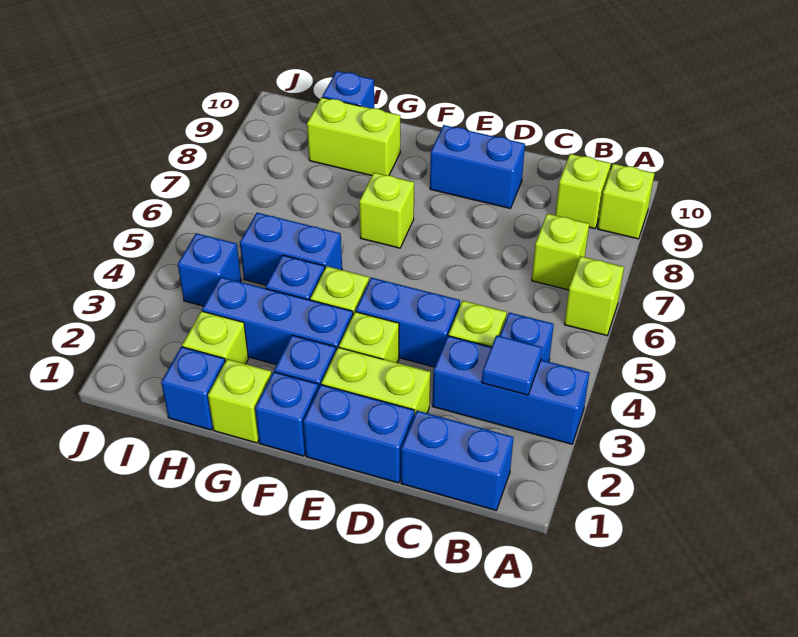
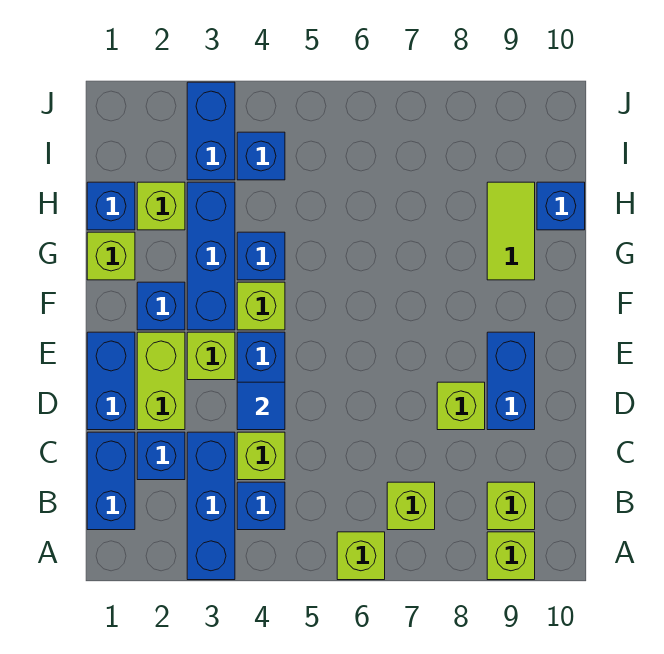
blue 1x1 tile [482,335,542,395] -> blue 1x1 tile moved to [237,382,285,430]
blue 1x1 brick [255,372,319,456] -> blue 1x1 brick moved to [137,432,185,480]
lime 1x1 brick [359,173,414,248] -> lime 1x1 brick moved to [437,382,485,430]
blue 1x2 brick [240,213,342,285] -> blue 1x2 brick moved to [187,82,235,180]
lime 1x2 brick [307,97,400,176] -> lime 1x2 tile [487,182,535,280]

